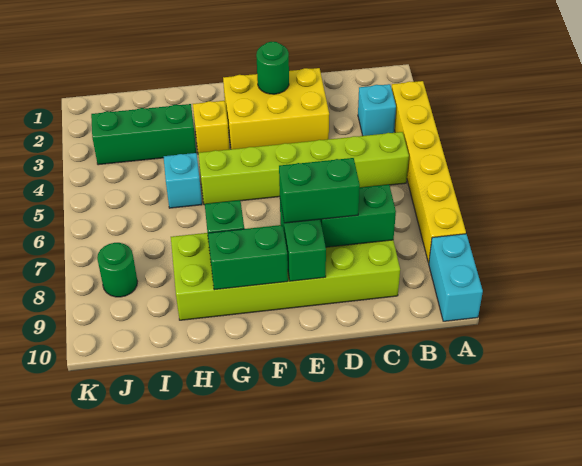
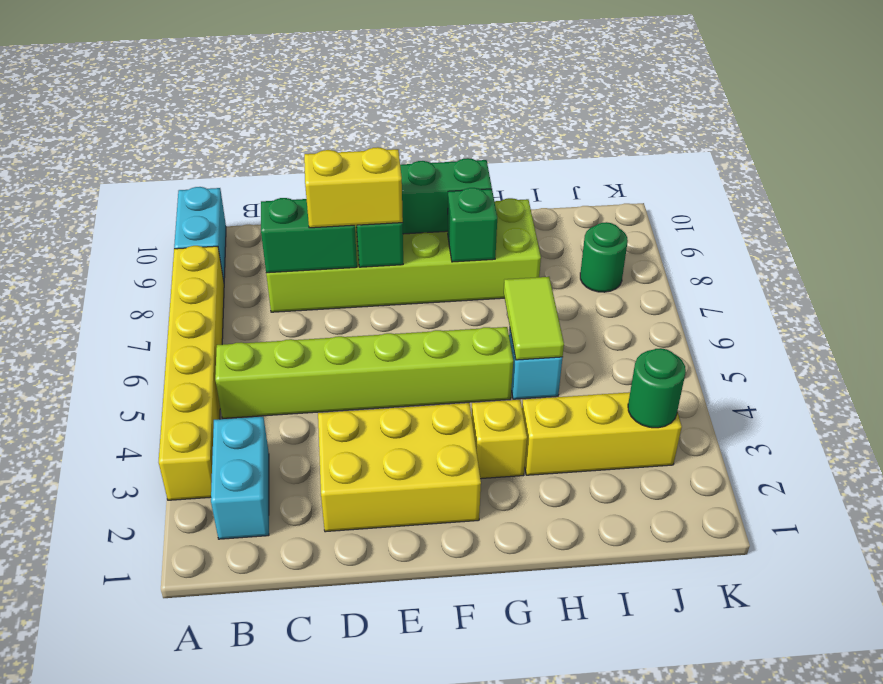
cyan 1x1 brick [358,84,396,136] -> cyan 1x2 brick [211,417,269,539]
green 1x2 brick [279,158,360,223] -> yellow 1x2 brick [304,147,403,228]
green 1x1 round brick [256,42,289,94] -> green 1x1 round brick moved to [628,348,686,428]
green 1x3 brick [91,104,196,165] -> yellow 1x3 brick [522,392,682,475]
none -> lime 1x2 tile [504,277,564,360]

